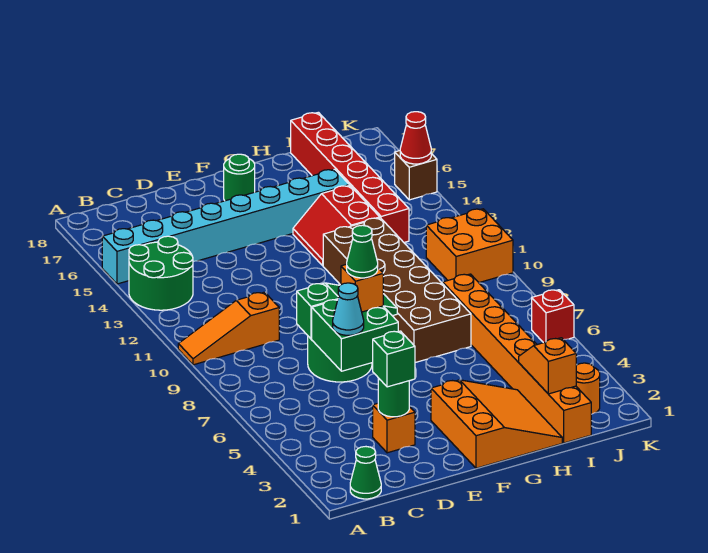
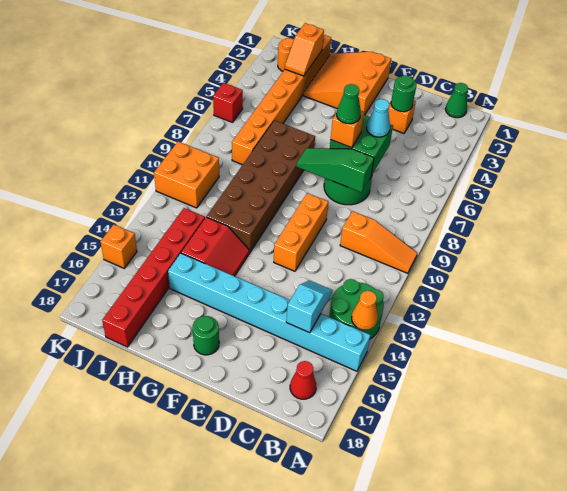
none -> orange 1x1 cone [352,291,378,330]
none -> cyan 1x2 slope [286,280,333,333]
green 1x1 brick [373,331,415,387] -> none
none -> orange 1x3 brick [274,193,328,271]
brown 1x1 brick [395,151,437,200] -> orange 1x1 brick [101,225,137,268]
red 1x1 cone [400,112,431,164] -> red 1x1 cone moved to [290,361,316,399]

